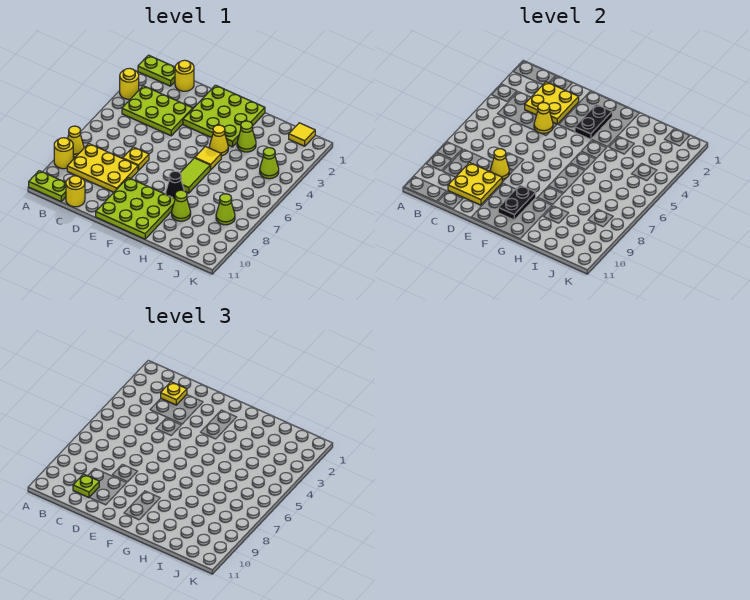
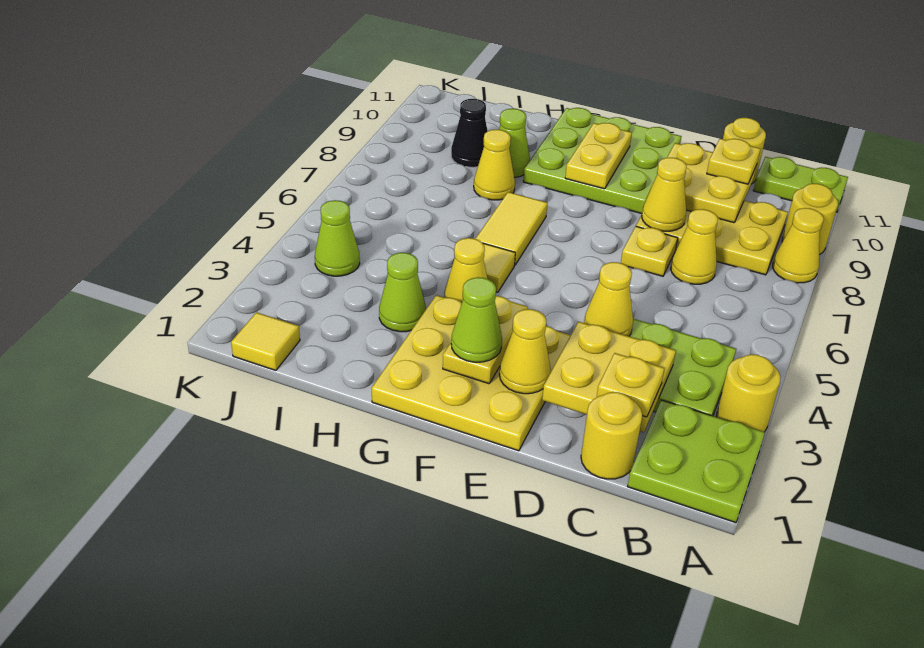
lime 1x2 plate [138,55,175,86] -> lime 2x2 plate [628,400,765,523]
none -> yellow 1x1 cone [671,209,718,284]
lime 1x1 plate [73,474,99,498] -> yellow 1x1 plate [707,139,760,184]
lime 3x3 plate [183,85,265,147] -> yellow 3x3 plate [372,295,571,451]
none -> yellow 1x1 cone [500,309,551,394]
black 1x2 plate [575,104,612,139] -> yellow 1x2 plate [443,296,528,384]
black 1x2 plate [498,185,536,220] -> yellow 1x2 plate [565,123,632,189]
lime 1x2 tile [180,158,210,193] -> yellow 1x2 tile [475,192,548,265]
black 1x1 cone [166,171,184,198] -> black 1x1 cone moved to [451,99,487,167]
none -> yellow 1x1 cone [474,130,515,200]
lime 1x1 cone [216,194,235,225] -> lime 1x1 cone moved to [451,277,502,362]

